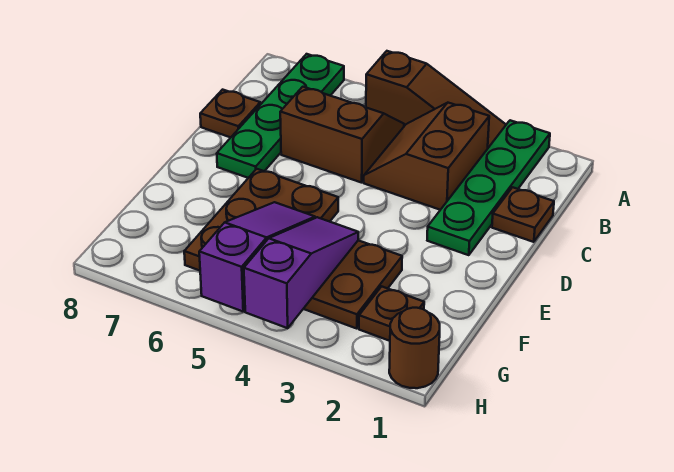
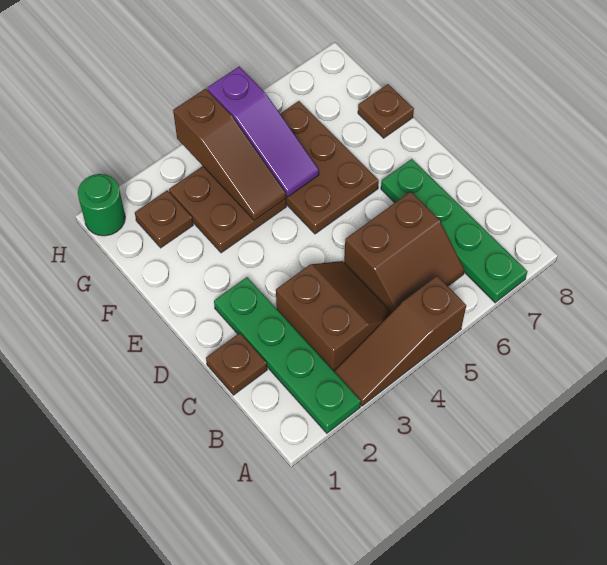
brown 1x1 plate [200,90,260,137] -> brown 1x1 plate moved to [358,84,414,138]
purple 1x3 slope [244,217,358,328] -> brown 1x3 slope [173,89,286,220]
brown 1x1 round brick [389,308,440,388] -> green 1x1 round brick [78,174,125,236]

